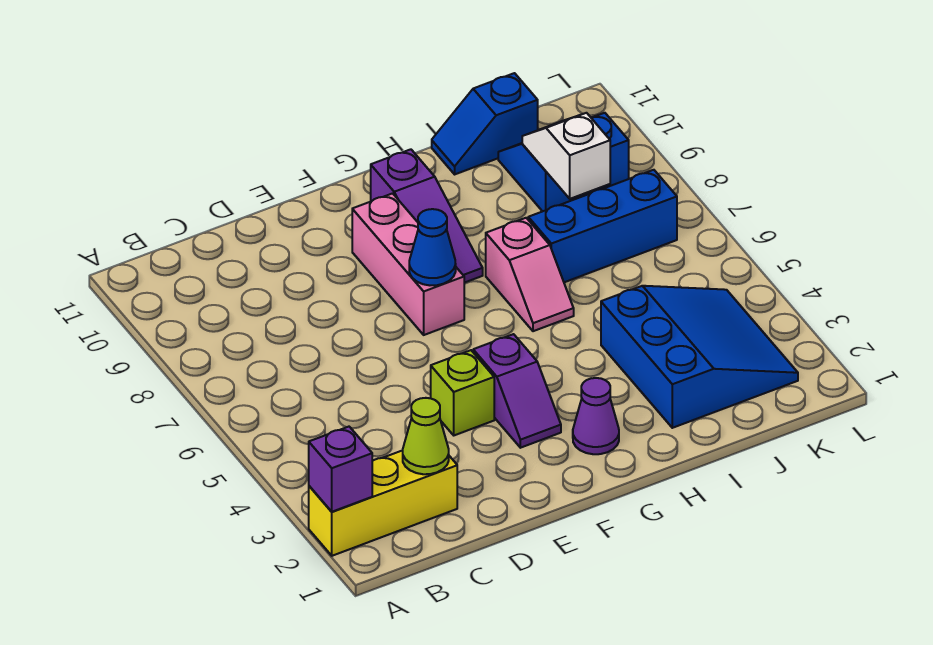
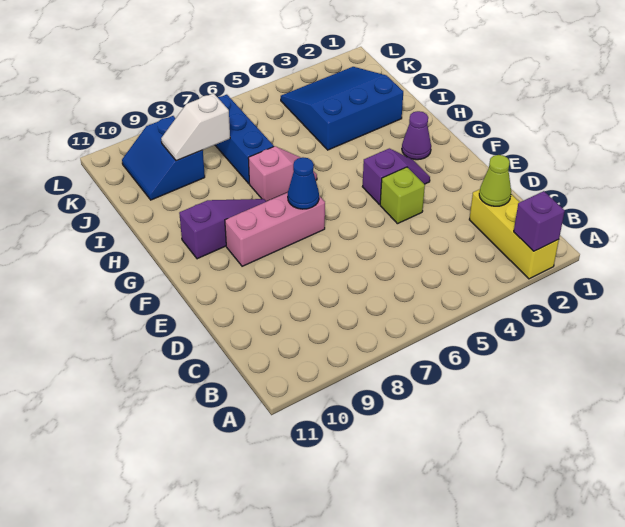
blue 1x2 slope [432,73,538,174] -> none

